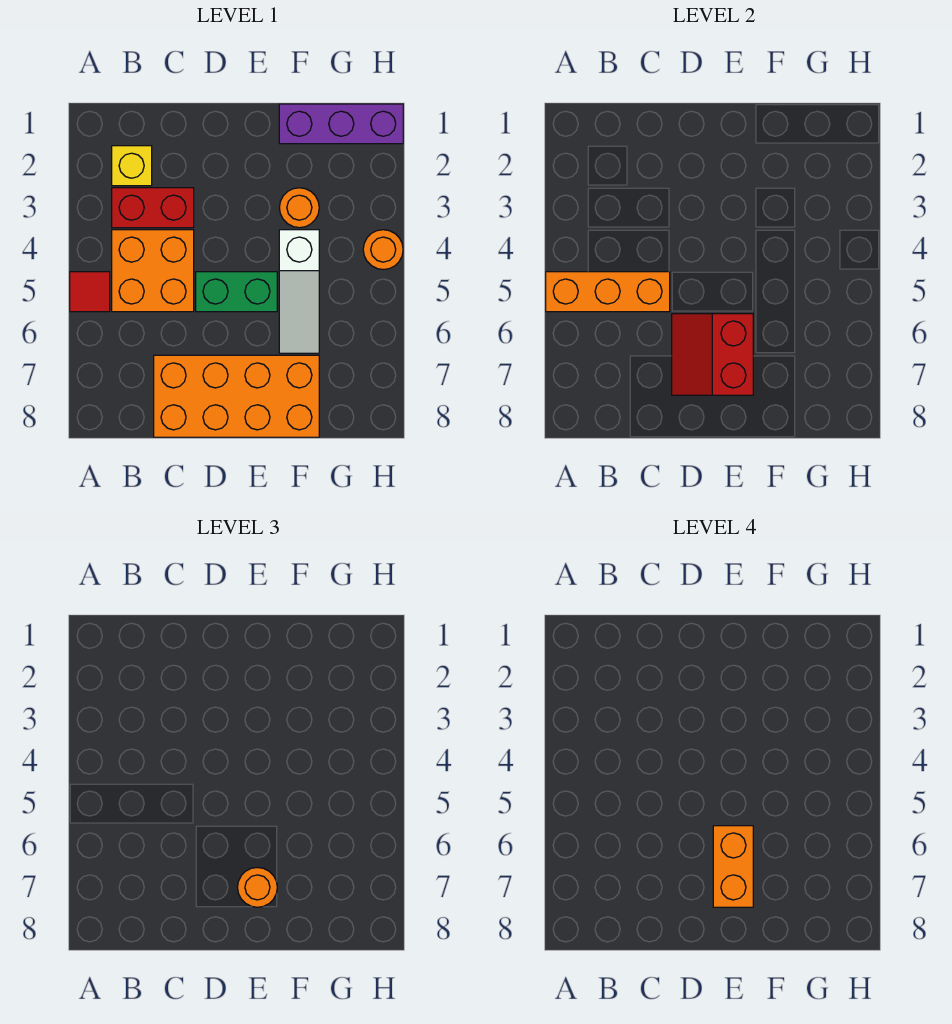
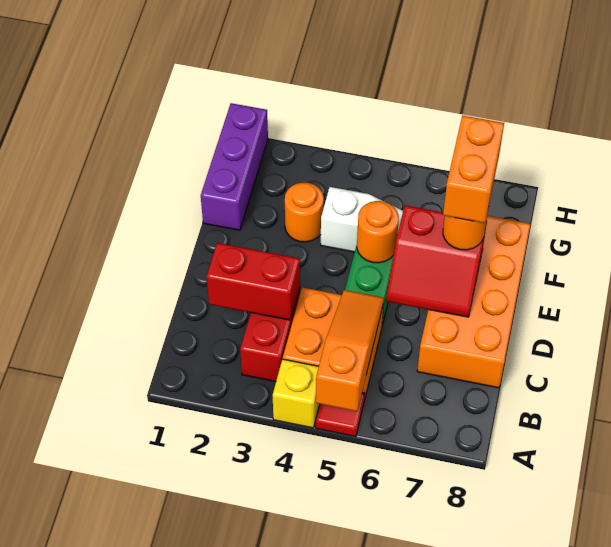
orange 1x3 brick [546,272,670,312] -> orange 1x3 slope [316,290,384,411]
yellow 1x1 brick [112,146,152,186] -> yellow 1x1 brick moved to [273,359,320,428]
none -> red 1x2 brick [207,243,300,320]
orange 1x2 brick [713,826,753,907] -> orange 1x2 brick turned to [443,116,504,223]
orange 1x1 round brick [363,230,403,270] -> orange 1x1 round brick moved to [357,201,399,263]

